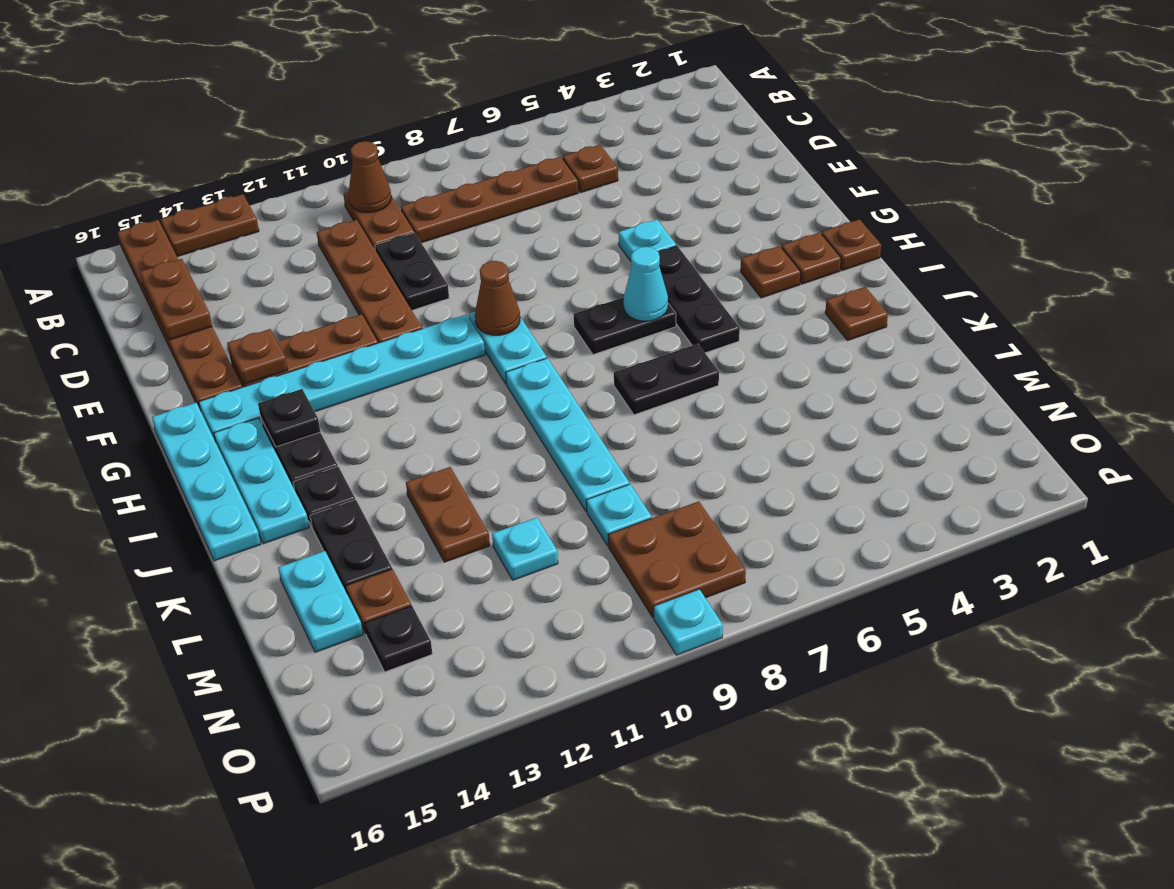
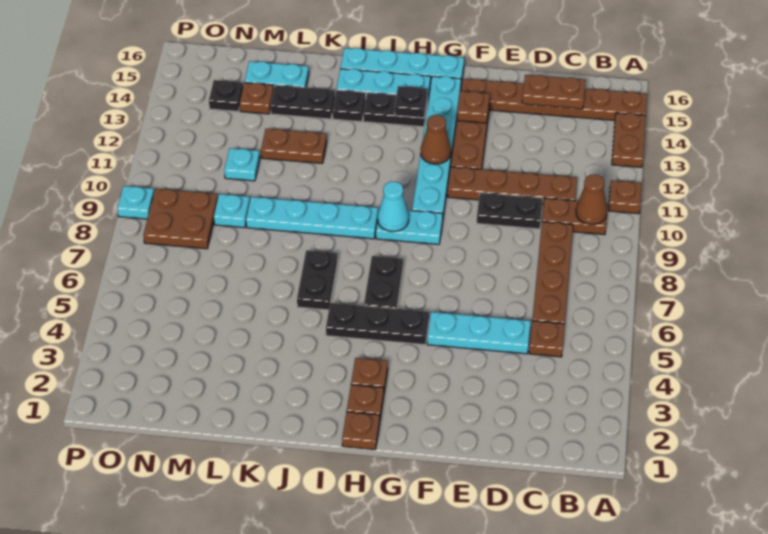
cyan 1x1 plate [618,220,676,261] -> cyan 1x3 plate [427,312,531,354]
brown 1x1 cone [475,261,520,335] -> brown 1x1 cone moved to [421,115,451,164]
cyan 1x1 cone [624,247,668,321] -> cyan 1x1 cone moved to [378,181,409,232]
brown 1x1 plate [825,287,888,341] -> brown 1x1 plate moved to [608,180,642,214]

